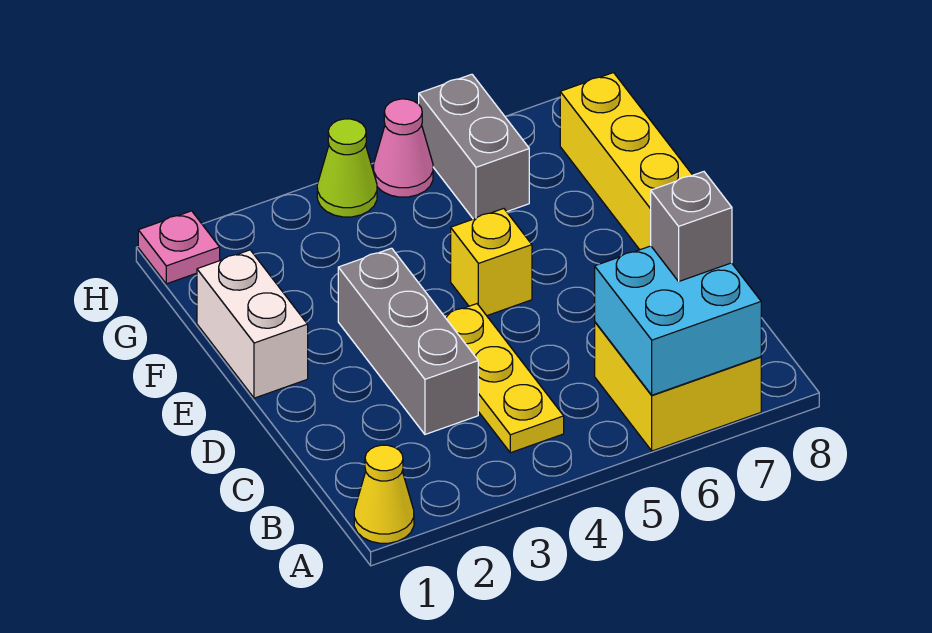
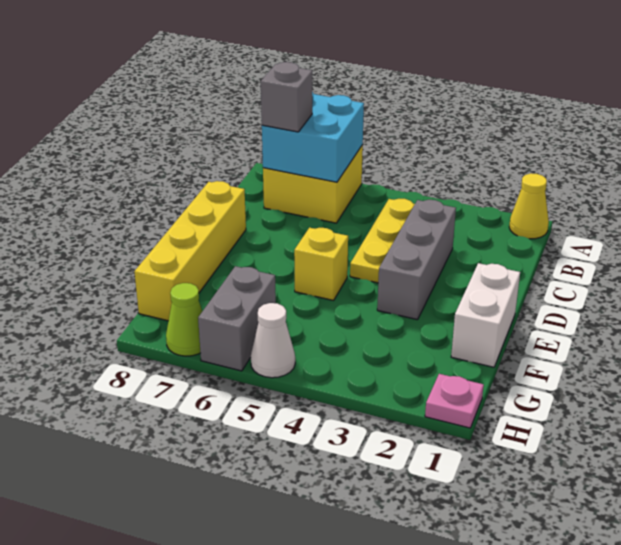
lime 1x1 cone [317,119,377,217] -> lime 1x1 cone moved to [166,283,202,356]
pink 1x1 cone [374,99,433,197] -> white 1x1 cone [251,303,295,378]

